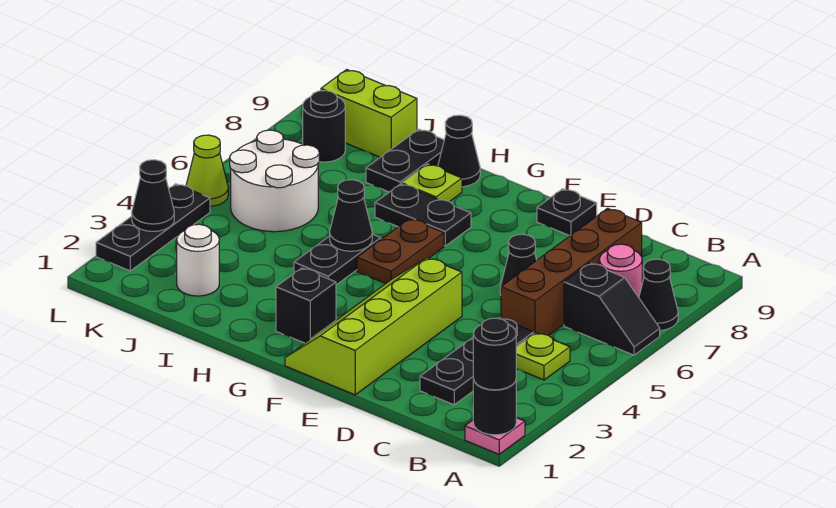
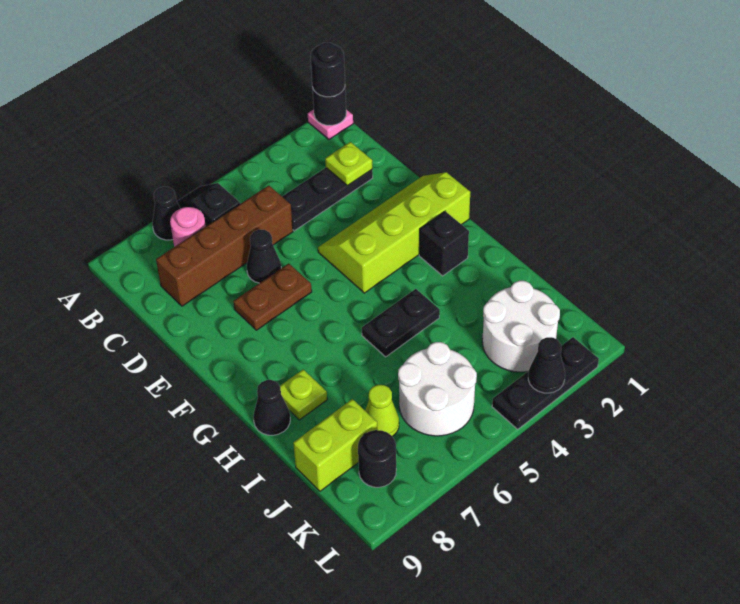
lime 1x1 plate [516,333,570,380] -> lime 1x1 plate moved to [325,142,372,186]
lime 2x4 slope [285,258,462,395] -> lime 2x4 slope turned to [318,172,470,293]
black 1x1 plate [537,189,597,236] -> none
brown 1x2 plate [357,219,444,284] -> brown 1x2 plate moved to [233,263,312,330]
black 1x2 plate [375,184,471,246] -> none
black 1x1 cone [330,180,372,251] -> none
black 1x2 plate [366,129,444,192] -> none
white 1x1 round brick [177,224,219,296] -> white 2x2 round brick [482,281,560,372]
lime 1x2 brick [321,70,417,157] -> lime 1x2 brick turned to [293,399,378,491]
lime 1x1 cone [186,135,228,207] -> lime 1x1 cone moved to [365,385,399,437]

